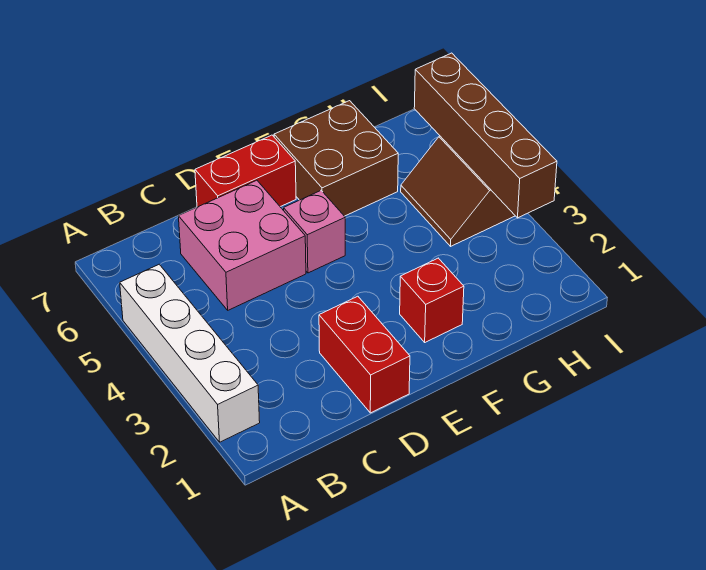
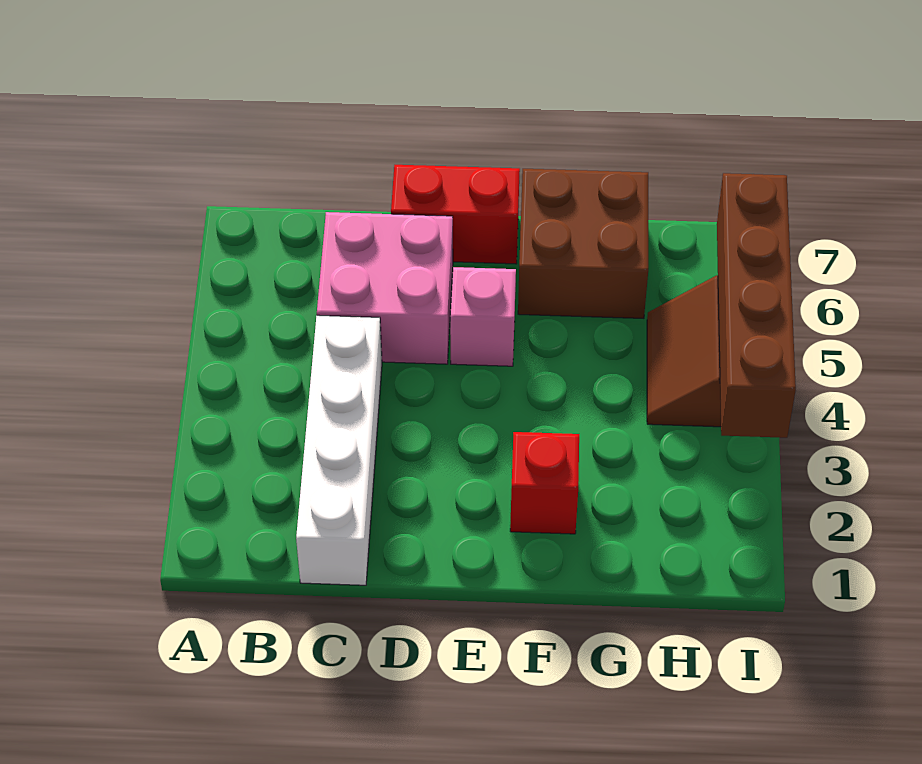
white 1x4 brick [120,264,260,442] -> white 1x4 brick moved to [296,315,382,585]
red 1x2 brick [319,296,410,413] -> none

